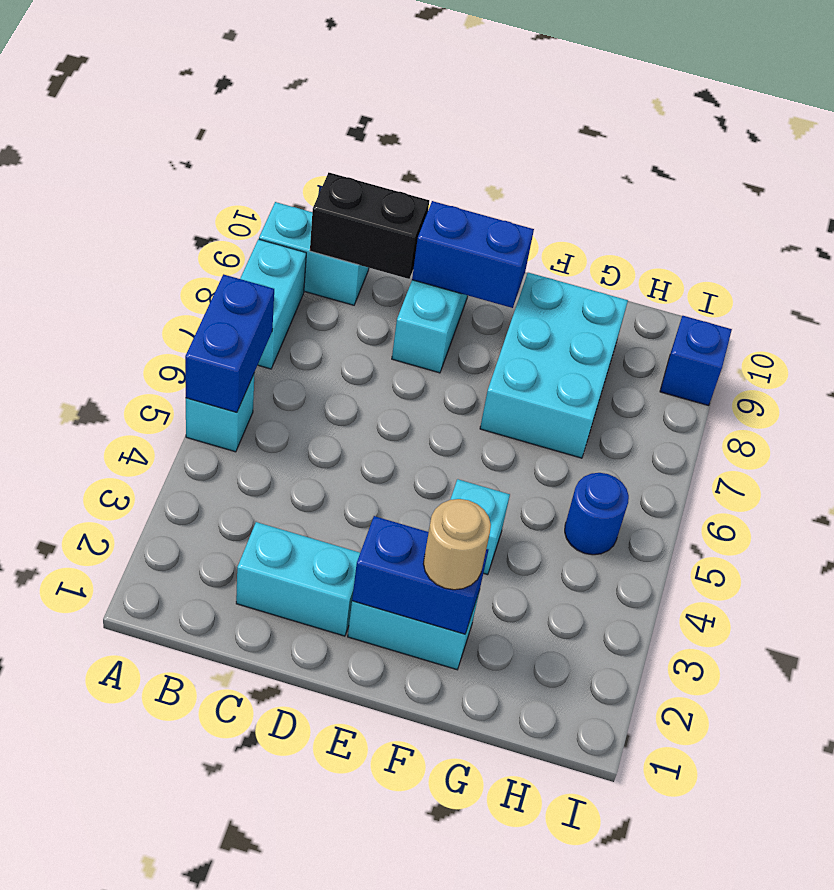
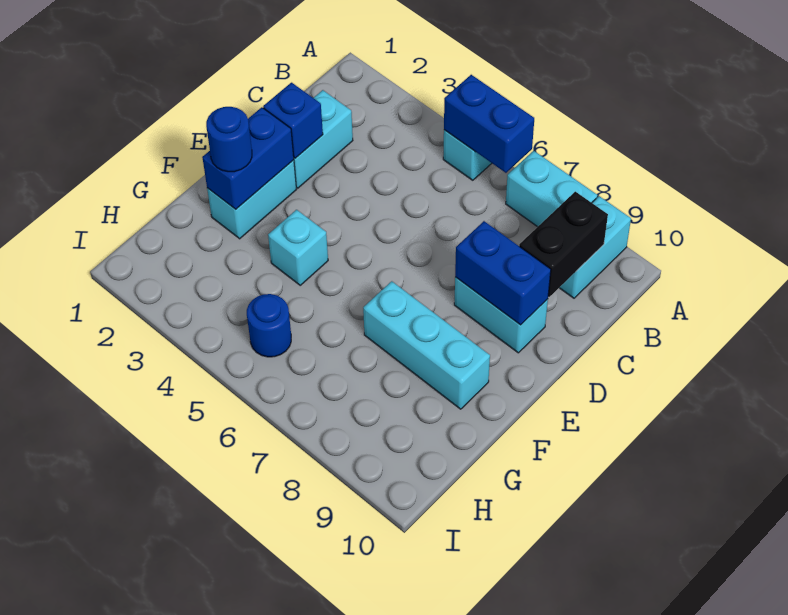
blue 1x2 brick [412,201,534,308] -> blue 1x2 brick turned to [455,221,551,325]
tan 1x1 round brick [423,499,491,590] -> blue 1x1 round brick [206,107,252,172]
cyan 2x3 brick [480,273,628,458] -> cyan 1x3 brick [363,281,490,409]
blue 1x1 brick [660,316,732,406] -> blue 1x1 brick moved to [263,83,323,158]

